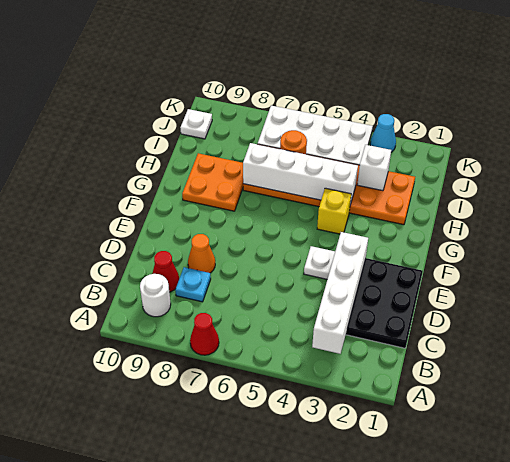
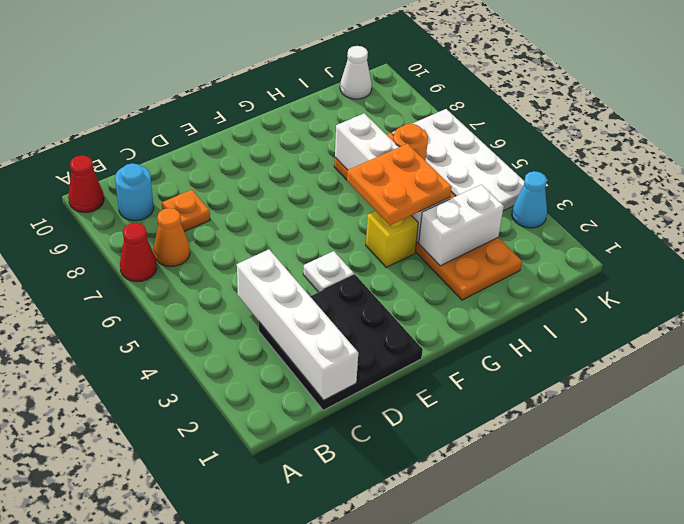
white 1x4 brick [312,232,368,354] -> white 1x4 brick turned to [237,249,358,400]
white 1x1 round brick [140,274,171,317] -> cyan 1x1 round brick [115,163,154,221]
cyan 1x1 plate [175,267,211,302] -> orange 1x1 plate [162,190,210,232]
red 1x1 cone [152,251,179,292] -> red 1x1 cone moved to [68,155,104,212]
orange 1x1 cone [188,234,215,273] -> orange 1x1 cone moved to [154,208,190,266]
orange 2x2 plate [182,153,243,211] -> orange 2x2 plate moved to [347,144,452,225]
white 1x1 brick [357,145,391,191] -> white 1x2 brick [419,185,504,266]
white 1x1 plate [180,109,212,139] -> white 1x1 cone [340,46,372,99]

